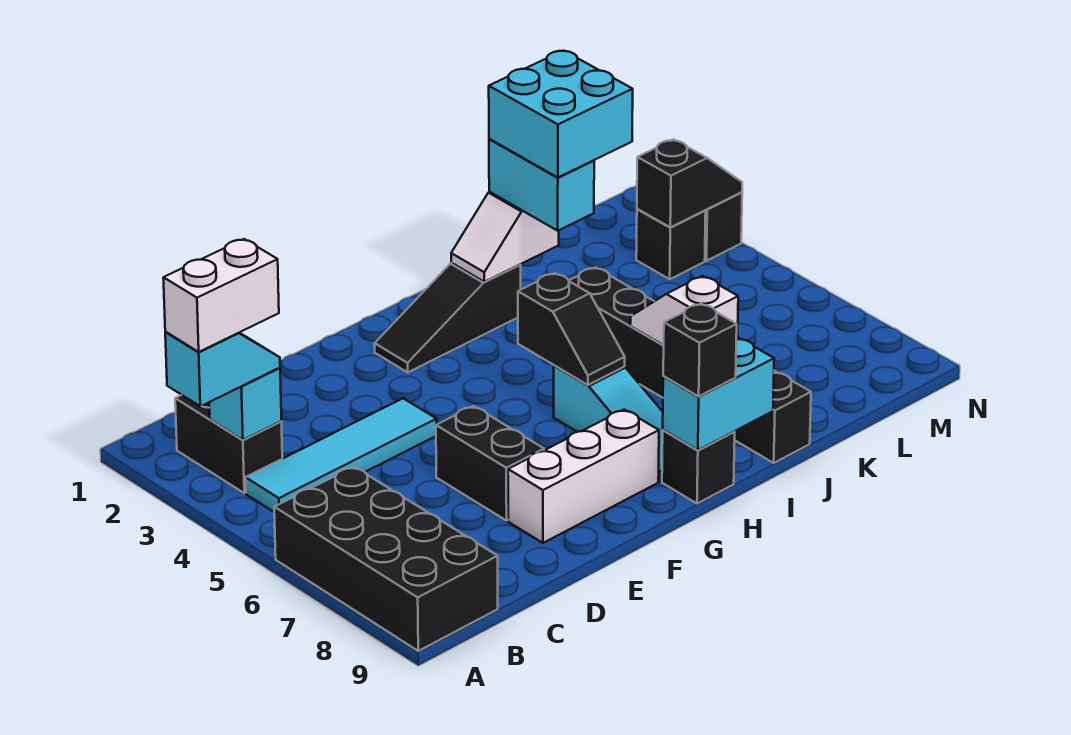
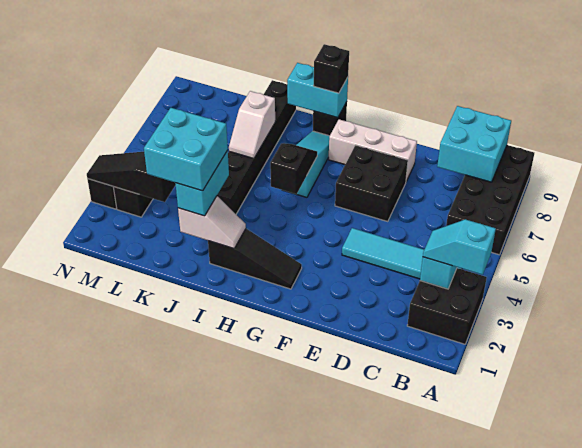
white 1x2 brick [163,239,279,352] -> none
black 1x2 brick [175,395,282,493] -> black 2x2 brick [407,268,487,344]
none -> cyan 2x2 brick [437,106,511,182]
black 1x2 brick [436,406,544,521] -> black 2x2 brick [335,145,408,221]
black 1x2 slope [637,139,742,227] -> black 1x3 slope [87,152,176,202]

